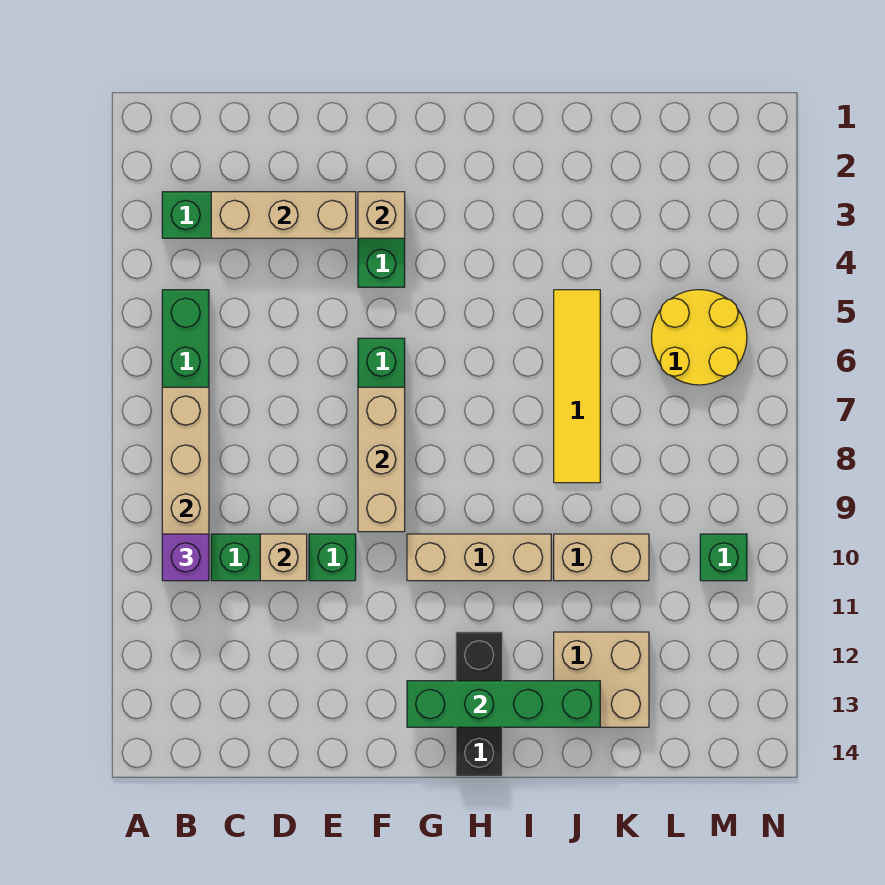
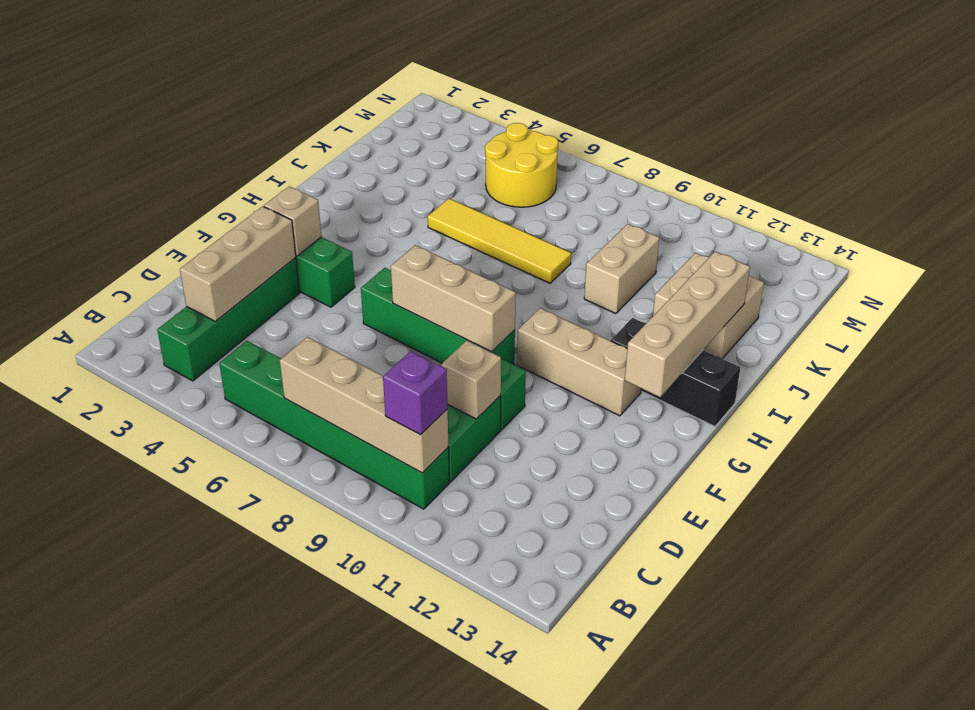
tan 1x3 brick [407,534,551,581] -> tan 1x3 brick turned to [517,308,641,416]
green 1x4 brick [407,681,600,727] -> tan 1x4 brick [625,252,750,397]
green 1x1 brick [700,534,747,581] -> none

